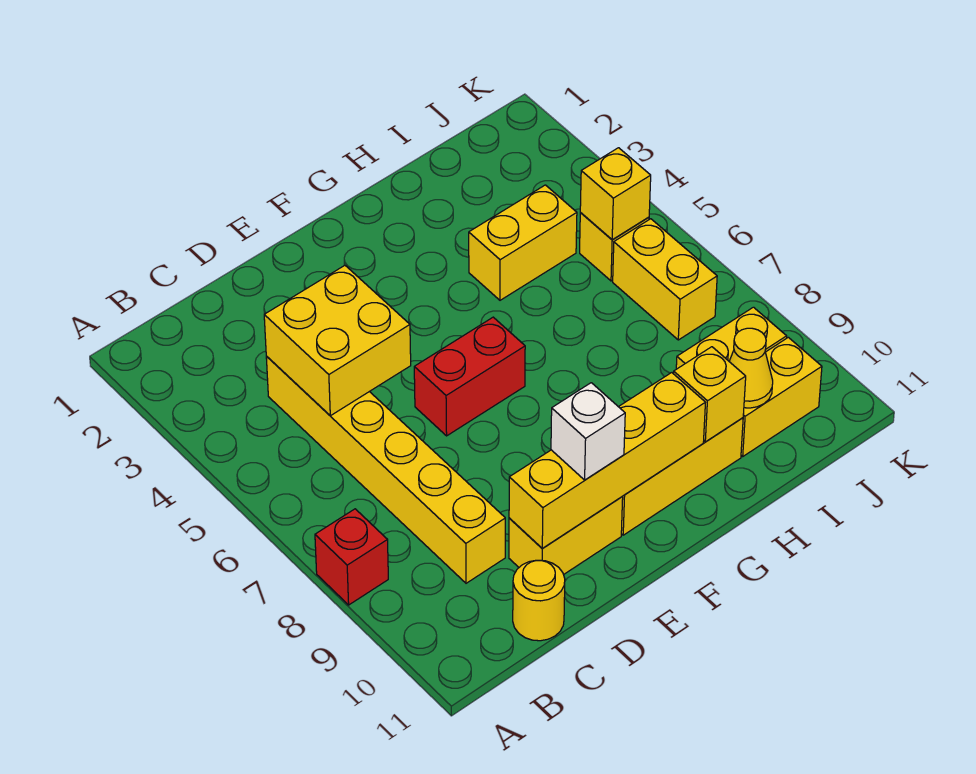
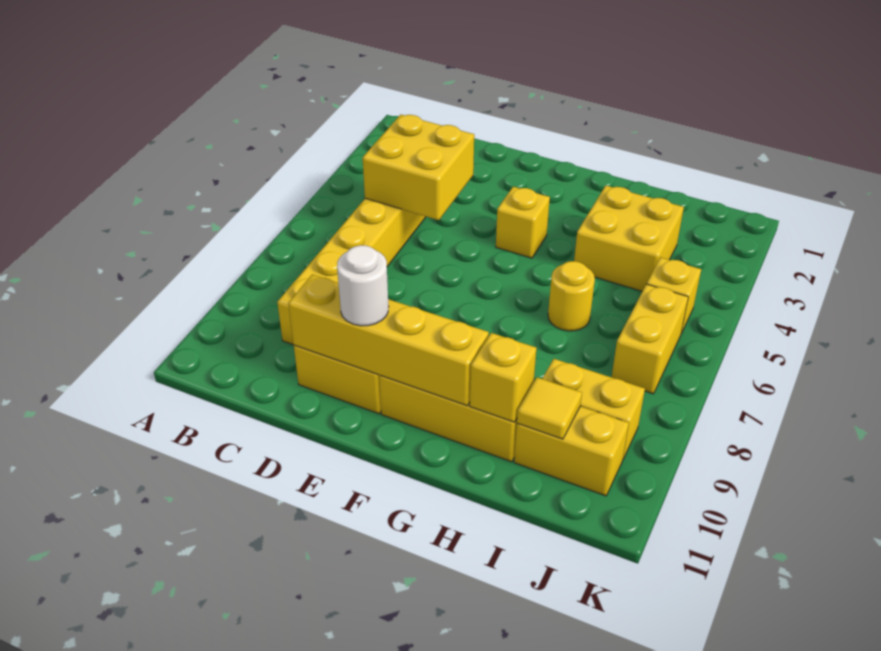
red 1x1 brick [315,509,388,605] -> none
yellow 1x1 round brick [513,560,565,641] -> yellow 1x1 round brick moved to [548,261,595,331]
red 1x2 brick [414,317,525,436] -> none
white 1x1 brick [551,383,625,480] -> white 1x1 round brick [337,245,389,326]
yellow 1x2 brick [469,185,577,300] -> yellow 2x2 brick [574,186,684,291]
yellow 1x1 cone [729,328,773,408] -> yellow 1x1 tile [517,377,582,439]
yellow 1x1 brick [580,148,651,240] -> yellow 1x1 brick moved to [496,187,550,258]

